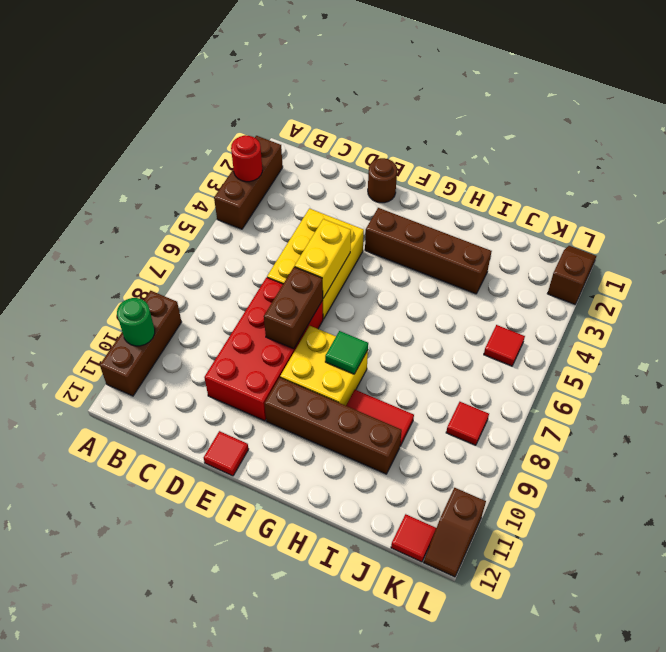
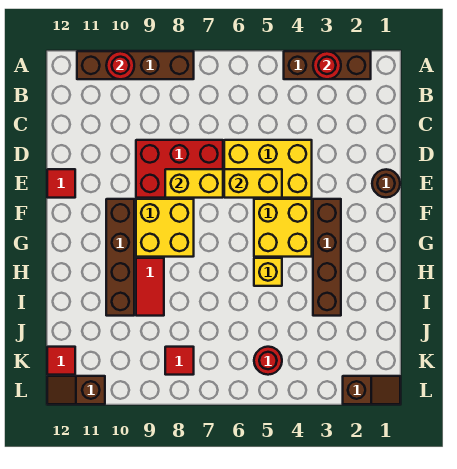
brown 1x3 brick [100,291,181,396] -> brown 1x4 brick [77,51,194,79]
green 1x1 round brick [117,298,155,346] -> red 1x1 round brick [106,51,134,79]
red 2x4 brick [204,277,323,421] -> red 2x3 brick [136,140,223,198]
brown 1x2 brick [264,267,323,349] -> yellow 1x2 brick [165,169,223,198]
none -> yellow 2x2 brick [254,199,312,257]
green 1x1 tile [325,331,368,374] -> none
none -> yellow 1x1 brick [254,258,282,286]
red 1x1 tile [484,325,525,366] -> red 1x1 round brick [254,347,282,375]

